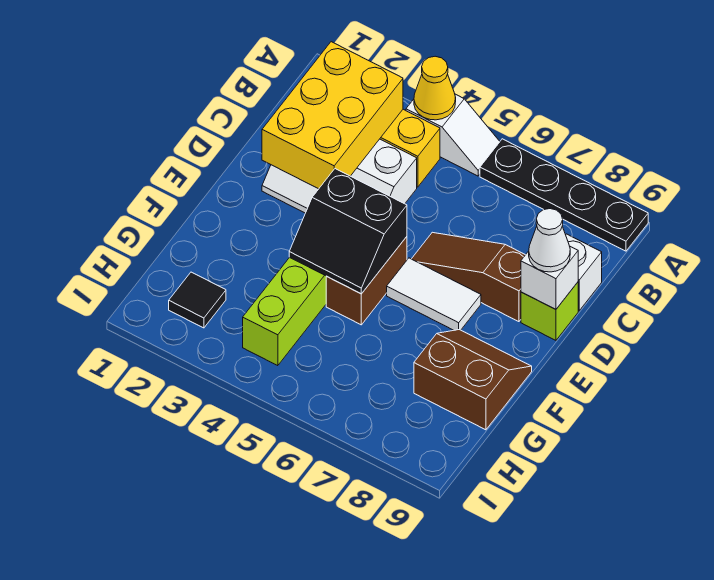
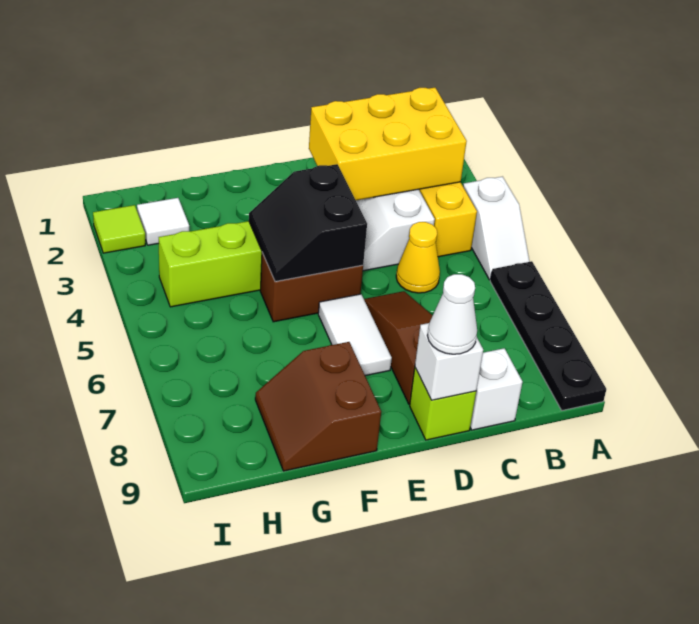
yellow 1x1 cone [414,56,456,120] -> yellow 1x1 cone moved to [396,222,440,293]
brown 2x2 slope [414,330,532,430] -> brown 2x2 slope turned to [255,342,381,471]
black 1x1 tile [169,272,226,328] -> white 1x1 tile [137,198,189,245]
none -> lime 1x1 tile [93,205,145,253]

